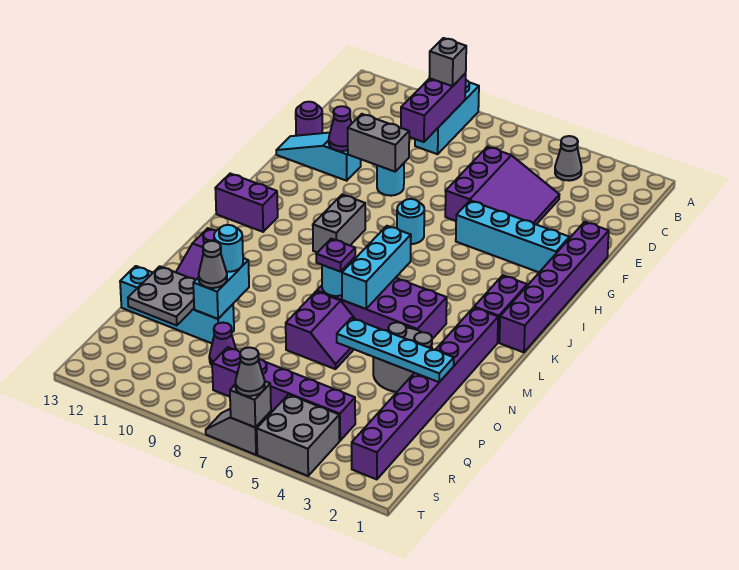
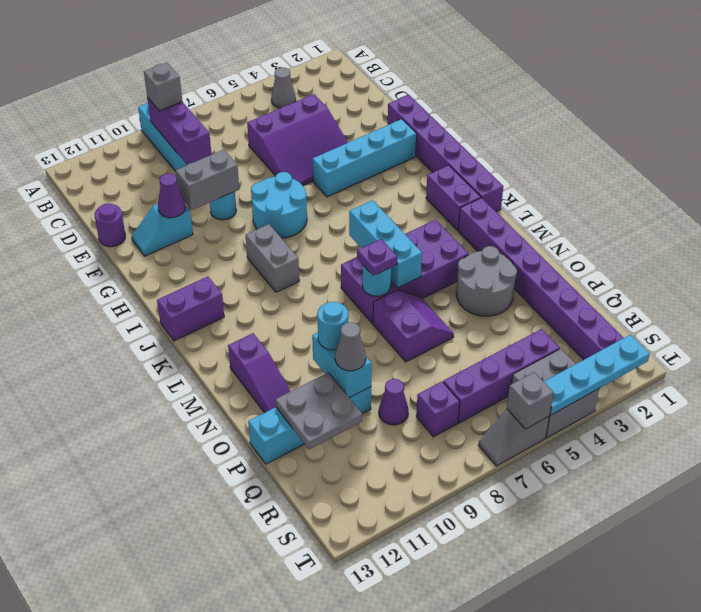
purple 3x3 slope [445,147,559,224] -> purple 3x3 slope turned to [247,94,348,185]
cyan 1x3 slope [276,133,361,181] -> cyan 1x2 slope [132,204,193,256]
cyan 1x1 round brick [397,199,424,244] -> cyan 2x2 round brick [251,172,307,238]
cyan 1x4 plate [337,318,454,382] -> cyan 1x4 plate moved to [544,335,650,415]
grey 1x1 cone [235,347,265,396] -> none

